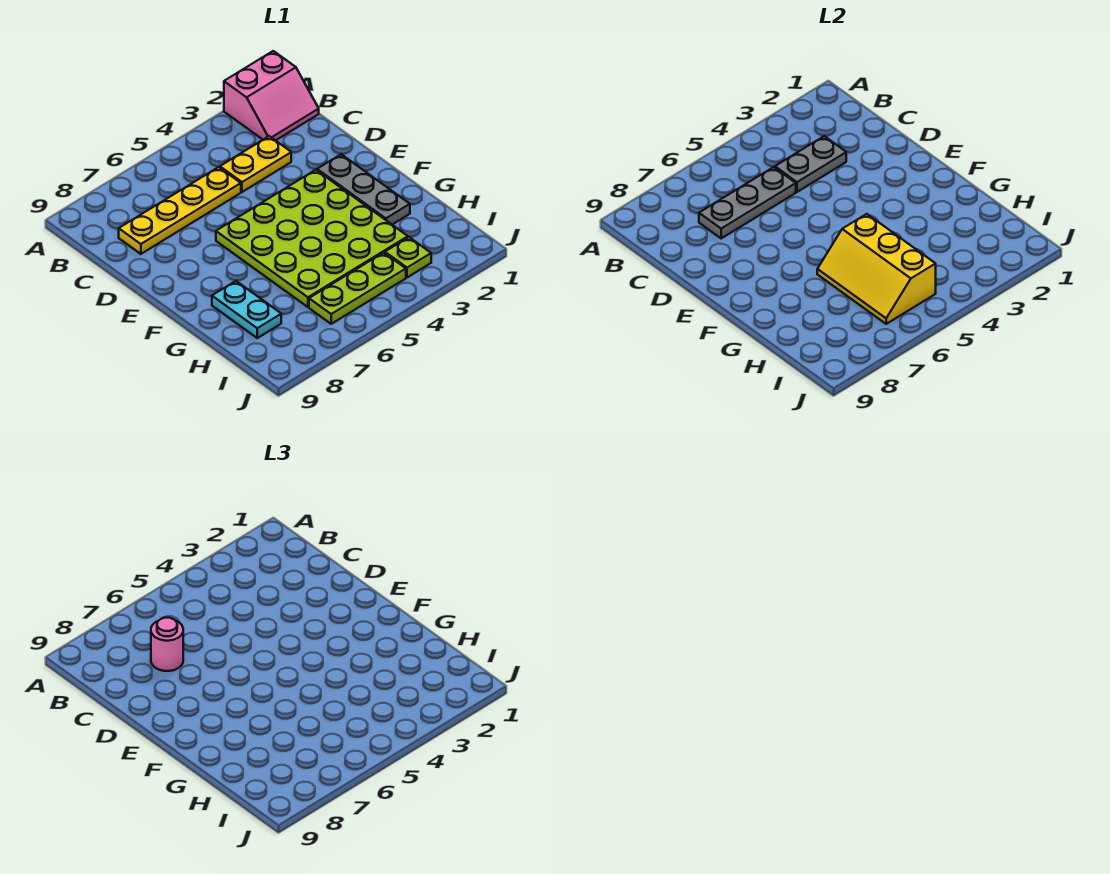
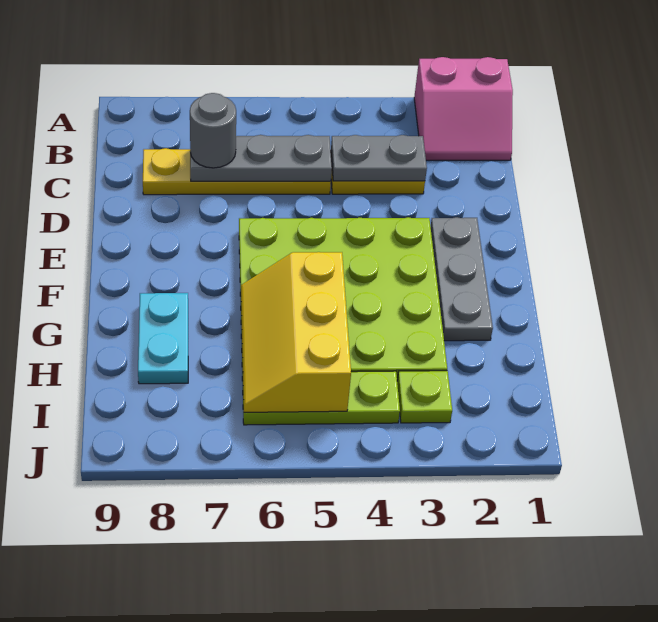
pink 1x1 round brick [151,618,183,671] -> grey 1x1 round brick [190,93,236,168]

